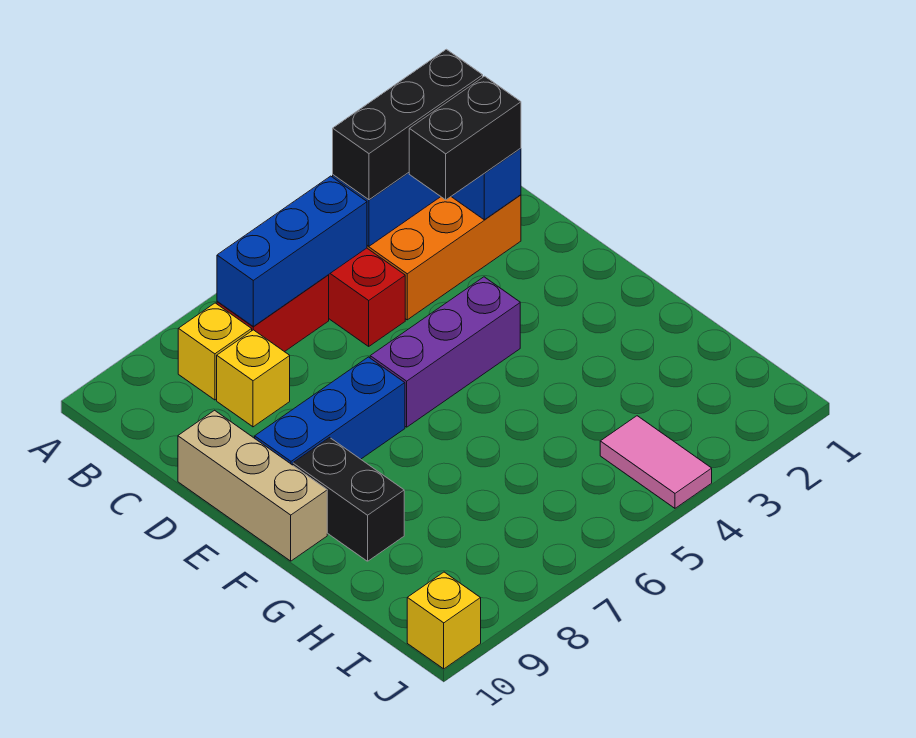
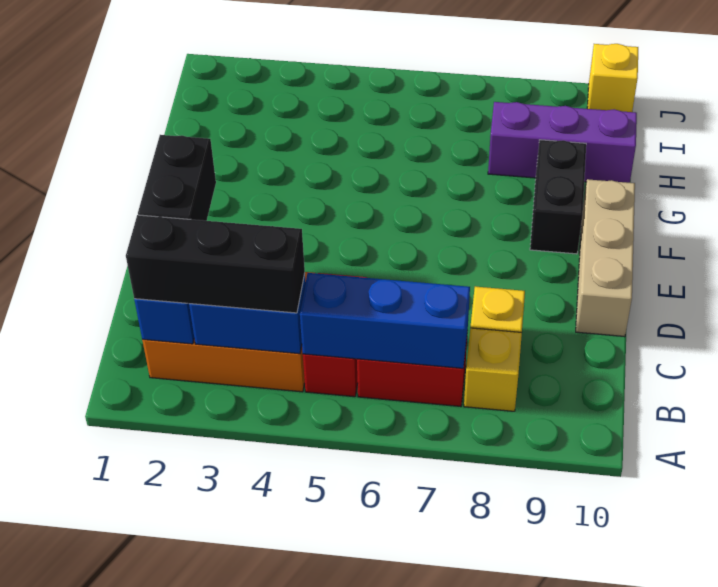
black 1x2 brick [409,76,521,200] -> black 1x2 brick turned to [138,135,216,221]
purple 1x3 brick [370,277,520,427] -> purple 1x3 brick moved to [488,102,637,183]
blue 1x3 brick [255,357,405,465] -> none
pink 1x2 tile [600,416,712,508] -> none

